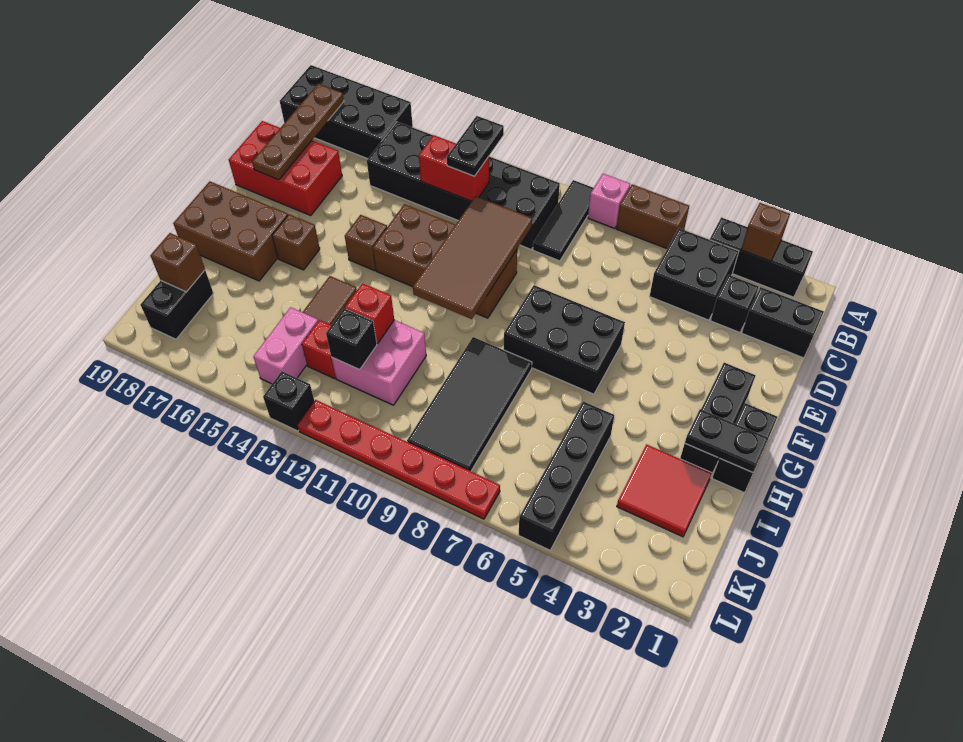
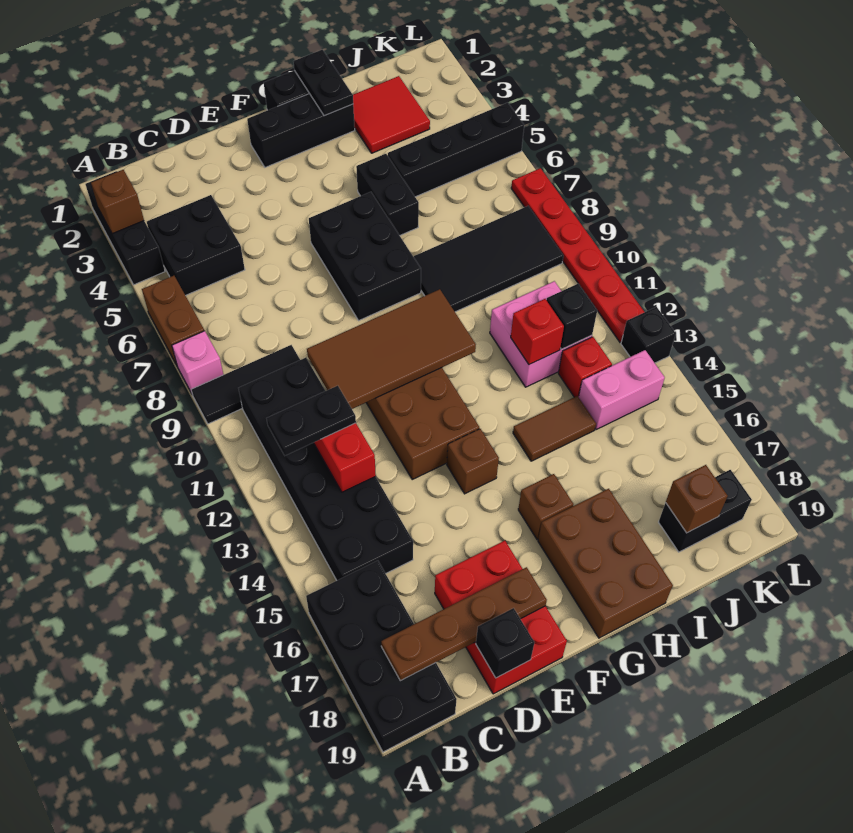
black 1x2 brick [742,287,824,358] -> black 1x2 brick moved to [356,154,419,235]
black 1x1 brick [711,275,759,333] -> black 1x1 brick moved to [476,608,534,678]

